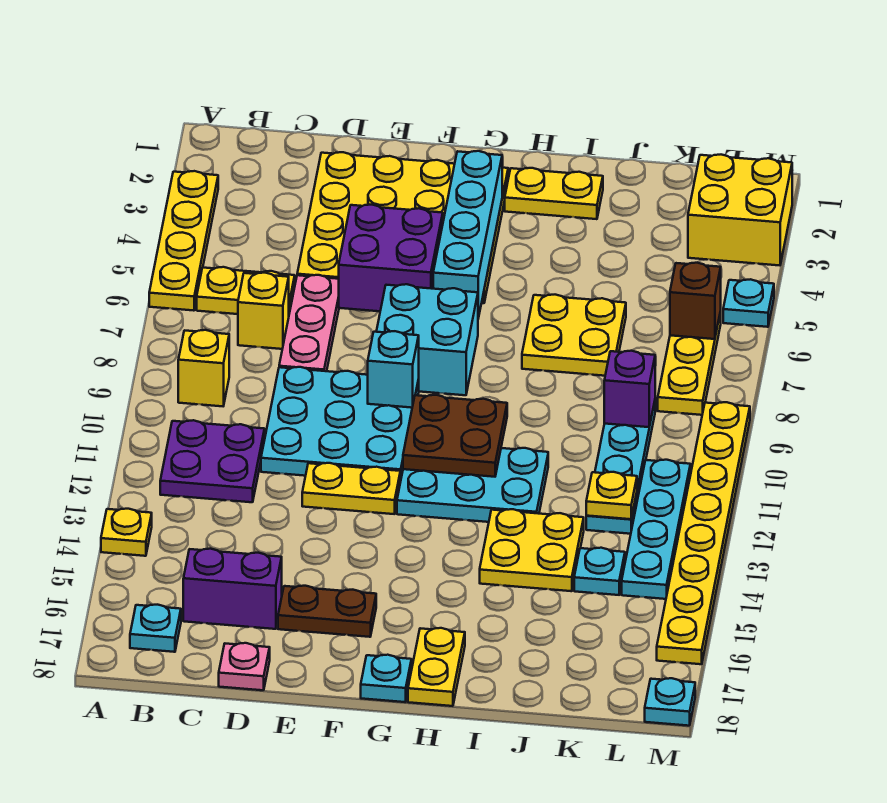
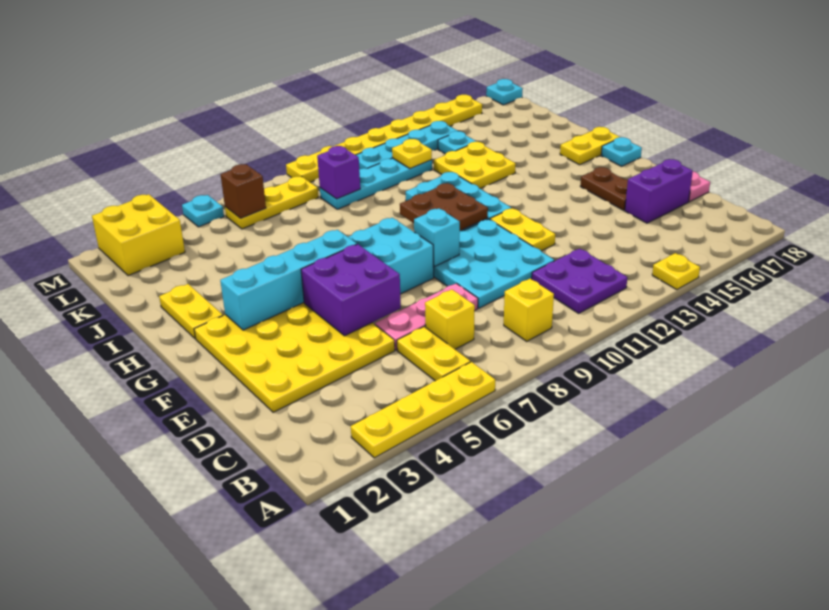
cyan 1x1 plate [130,605,181,652] -> none
purple 1x2 brick [183,549,282,629] -> purple 1x2 brick turned to [625,159,693,223]
yellow 2x2 plate [522,295,626,376] -> none

